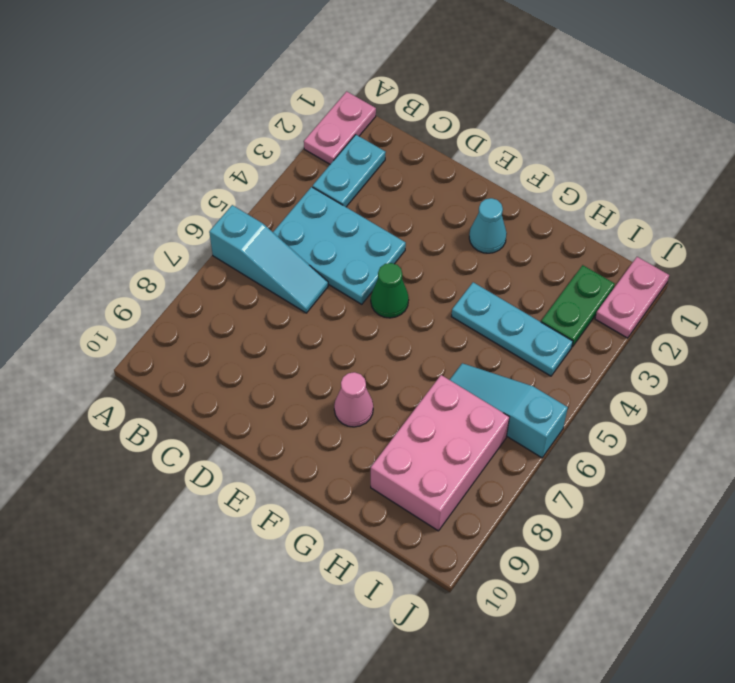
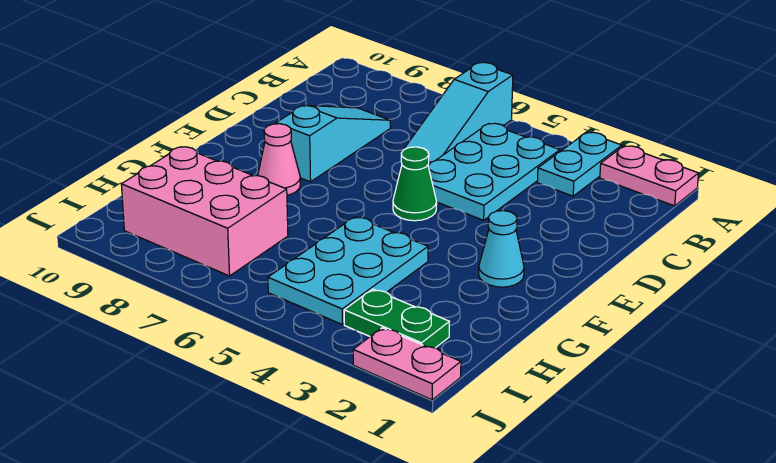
cyan 1x2 plate [313,135,386,207] -> cyan 1x2 plate turned to [537,132,622,196]
cyan 1x3 plate [451,282,573,376] -> cyan 2x3 plate [268,217,428,325]
cyan 1x3 slope [450,363,568,458] -> cyan 1x3 slope moved to [276,105,390,182]

